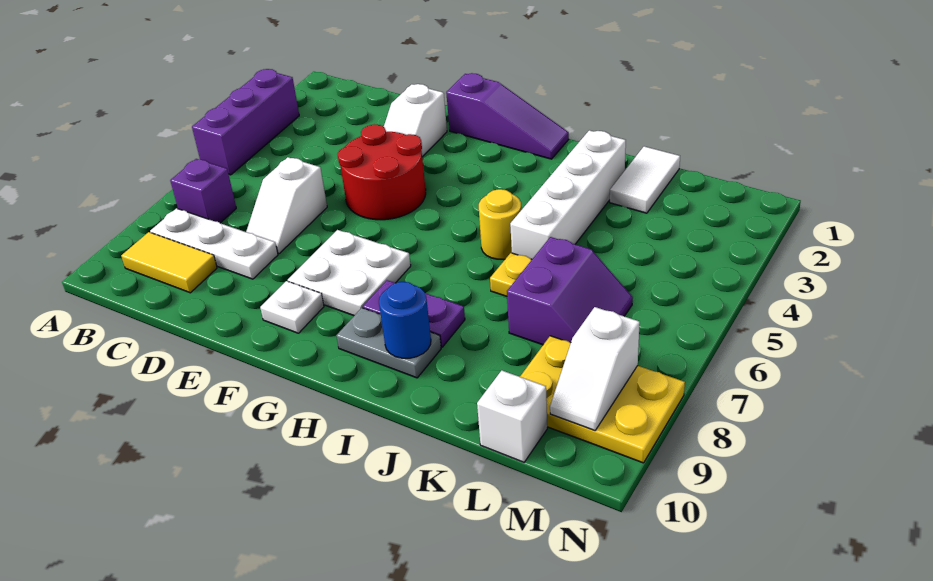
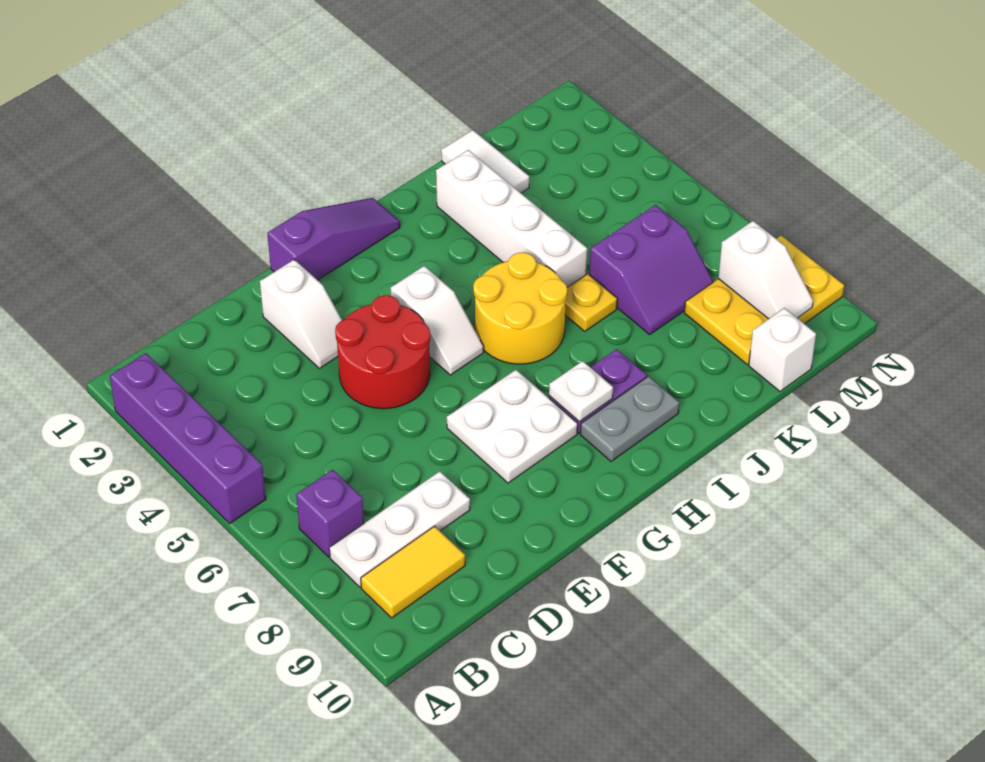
purple 1x3 brick [192,69,299,175] -> purple 1x4 brick [110,353,266,523]
white 1x2 slope [246,157,327,254] -> white 1x2 slope moved to [391,266,484,375]
white 1x1 plate [260,281,324,333] -> white 1x1 plate moved to [549,361,613,422]
yellow 1x1 round brick [479,189,521,259] -> yellow 2x2 round brick [473,253,567,364]
blue 1x1 round brick [379,282,431,358] -> none
purple 2x2 slope [507,237,633,345] -> purple 2x2 slope turned to [589,205,713,335]

